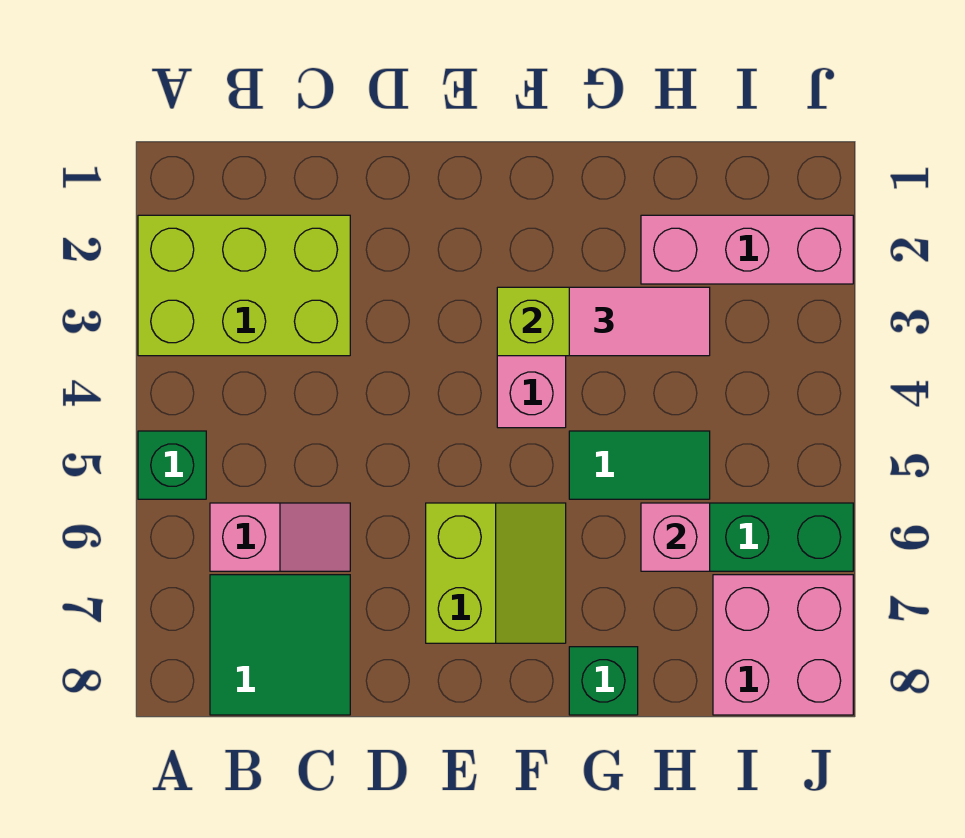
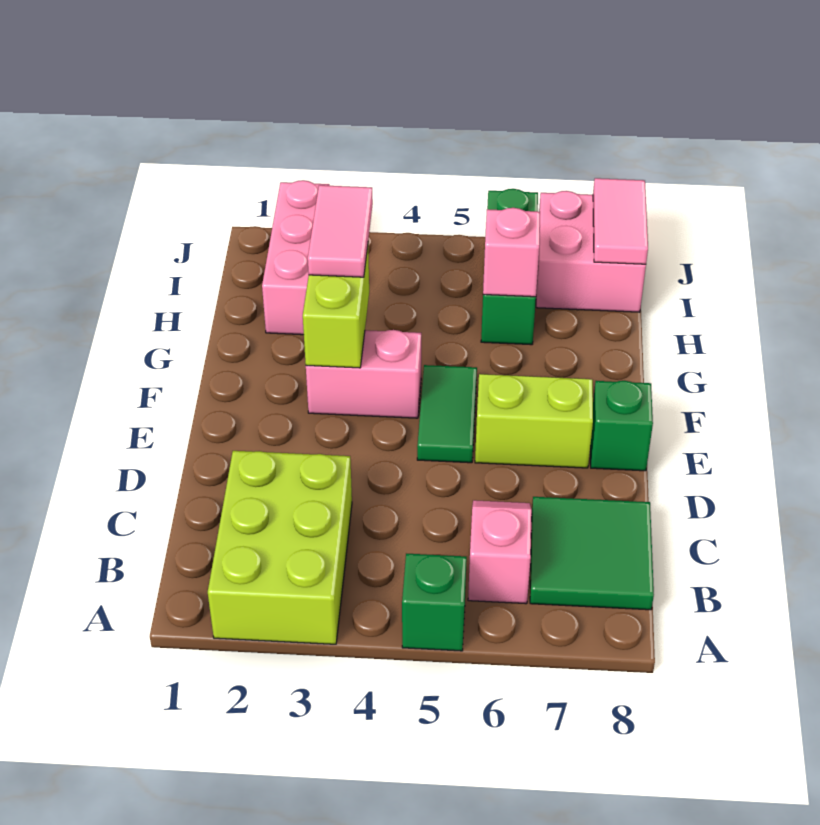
green 1x2 tile [569,431,710,499] -> green 1x2 tile moved to [417,365,477,463]
green 1x1 brick [569,647,638,715] -> green 1x1 brick moved to [591,381,653,471]
none -> pink 1x2 tile [593,178,648,264]

